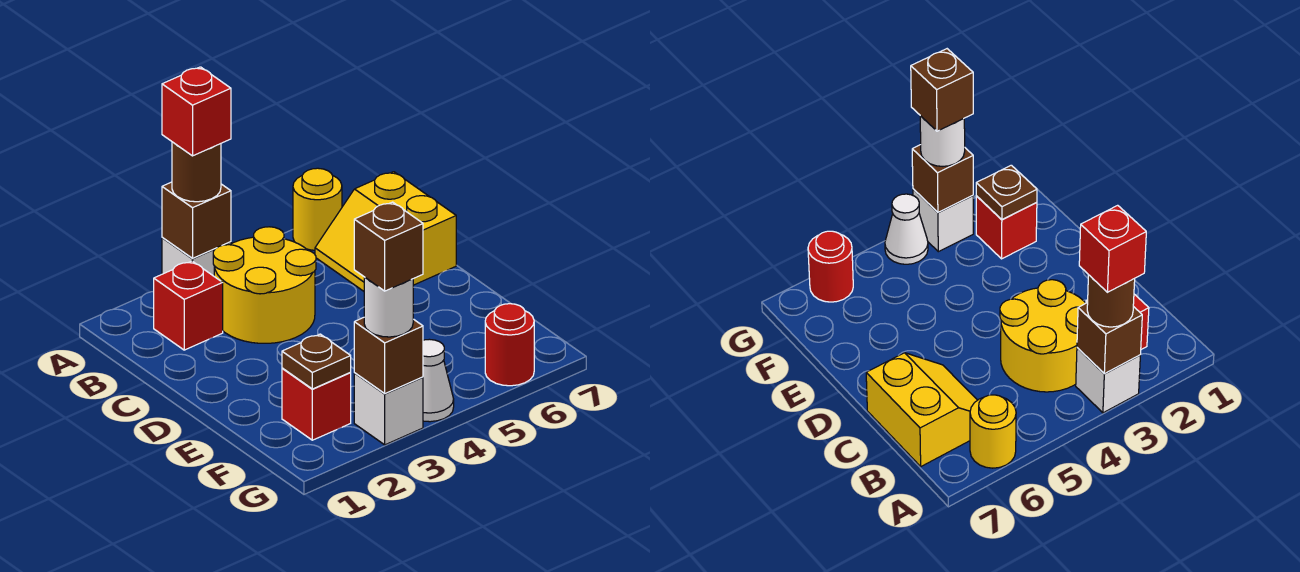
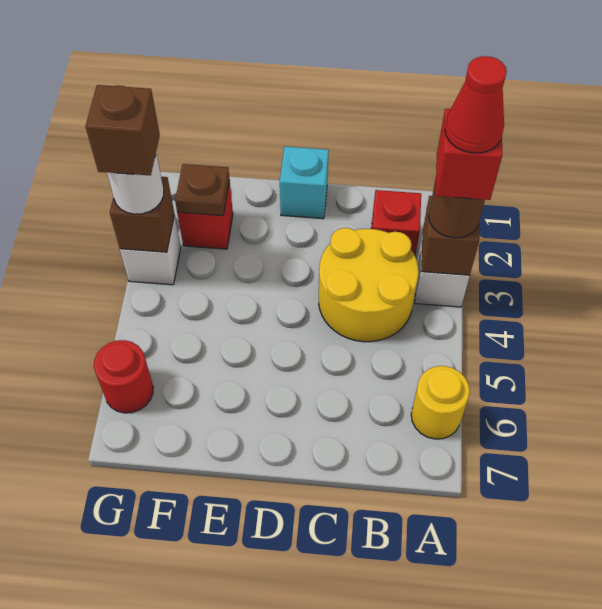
none -> red 1x1 cone [445,56,507,153]
yellow 2x2 slope [315,172,456,291] -> none
none -> cyan 1x1 brick [280,146,329,219]
white 1x1 cone [423,339,454,422] -> none

